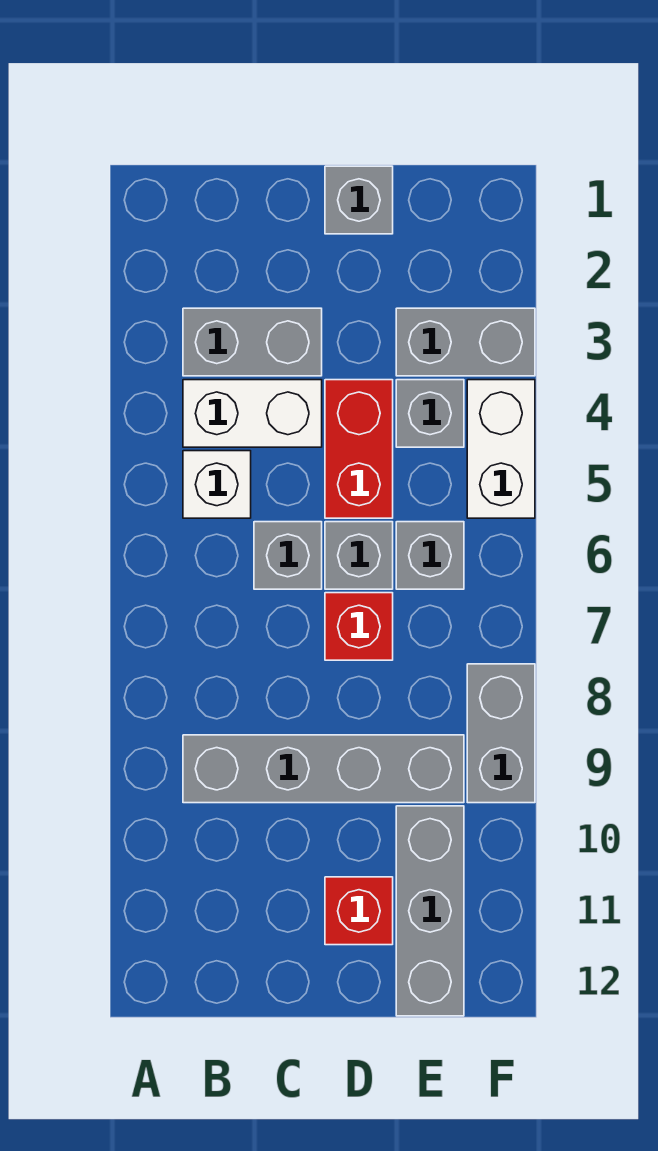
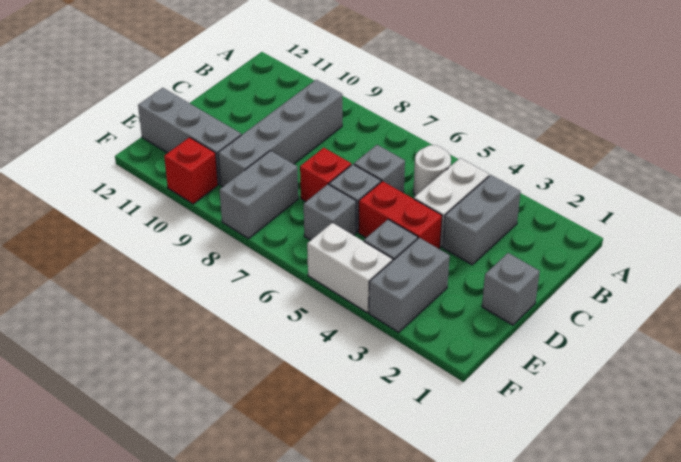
white 1x1 brick [183,451,251,518] -> white 1x1 round brick [413,145,451,196]
red 1x1 brick [325,877,393,945] -> red 1x1 brick moved to [164,137,218,204]
grey 1x2 brick [467,664,535,803] -> grey 1x2 brick turned to [220,151,298,238]

